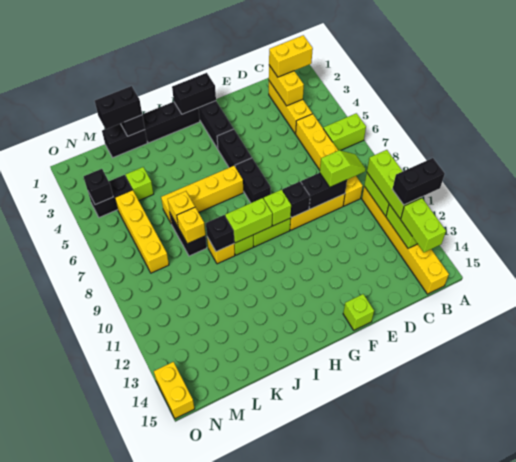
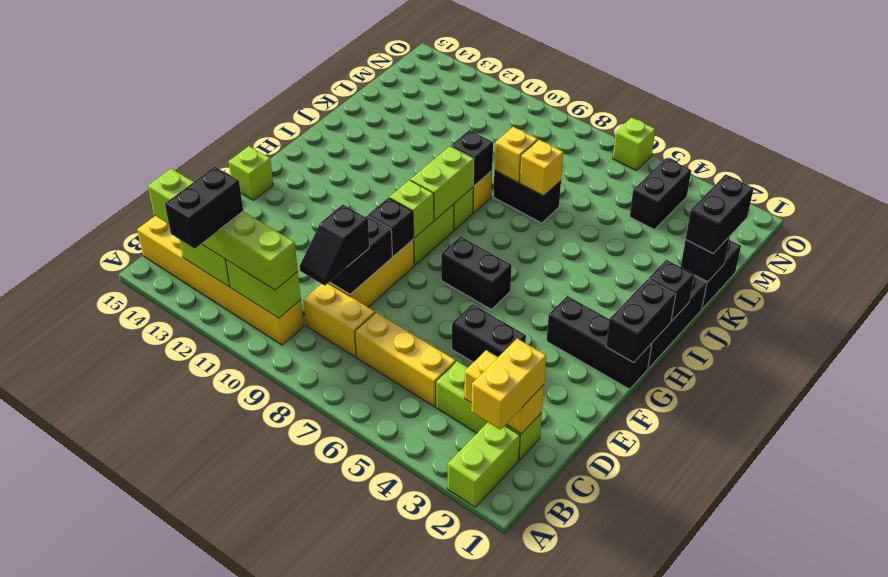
lime 1x2 brick [323,113,366,151] -> lime 1x2 brick moved to [448,423,520,507]
yellow 1x3 brick [269,81,312,134] -> lime 1x3 brick [436,361,542,460]
lime 1x2 slope [320,150,366,187] -> black 1x2 slope [300,205,369,286]
black 1x2 brick [217,129,252,168] -> black 1x2 brick moved to [452,304,526,362]
yellow 1x4 brick [161,166,243,223] -> none
lime 1x1 brick [126,167,154,200] -> lime 1x1 brick moved to [613,118,656,170]
yellow 1x4 brick [115,190,169,273] -> none
black 1x1 brick [84,169,113,205] -> black 1x1 brick moved to [648,260,694,321]
yellow 1x2 brick [154,362,195,419] -> none

